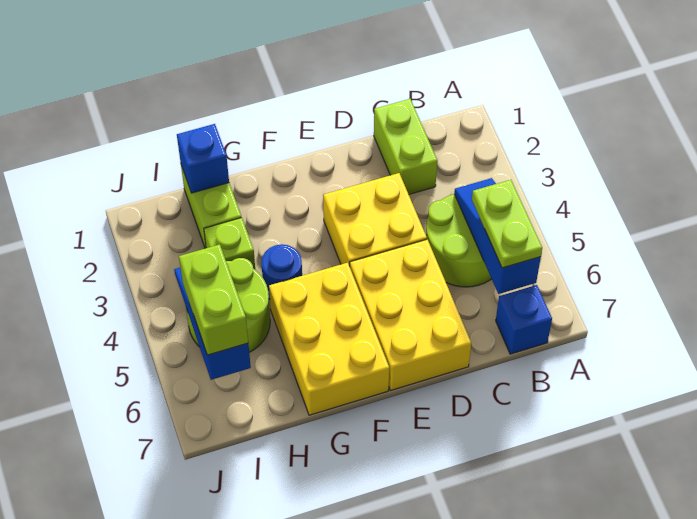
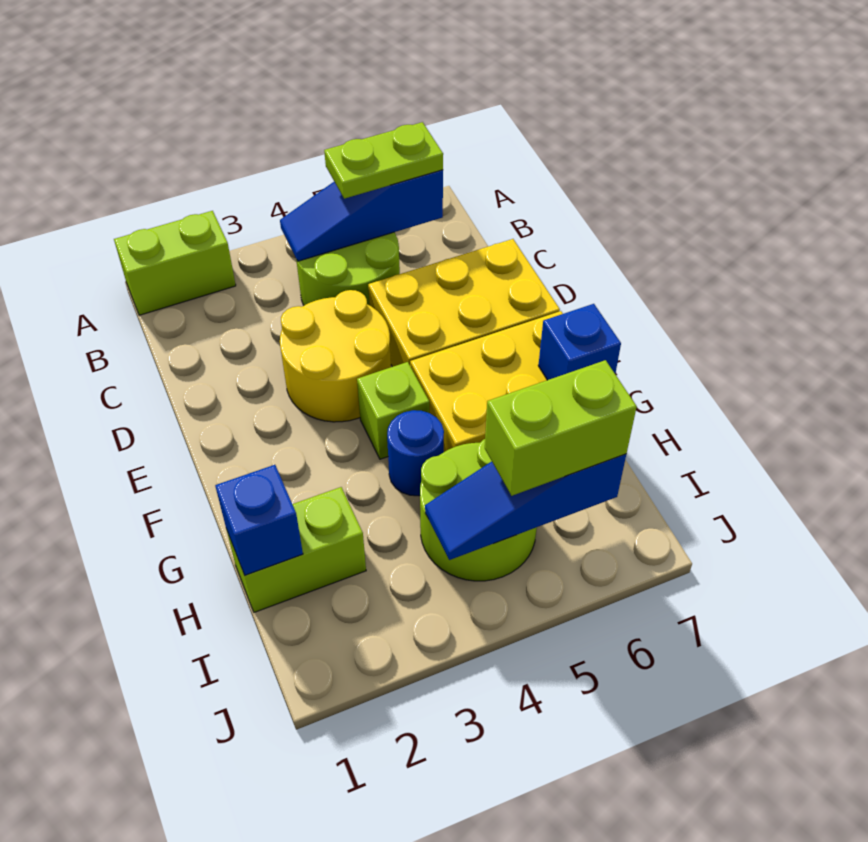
blue 1x1 brick [496,285,552,354] -> blue 1x1 brick moved to [538,304,621,380]
lime 1x2 brick [374,99,437,194] -> lime 1x2 brick moved to [114,211,236,315]
yellow 2x2 brick [323,173,427,266] -> yellow 2x2 round brick [280,290,391,422]
lime 1x1 brick [204,218,255,269] -> lime 1x1 brick moved to [357,362,429,459]

